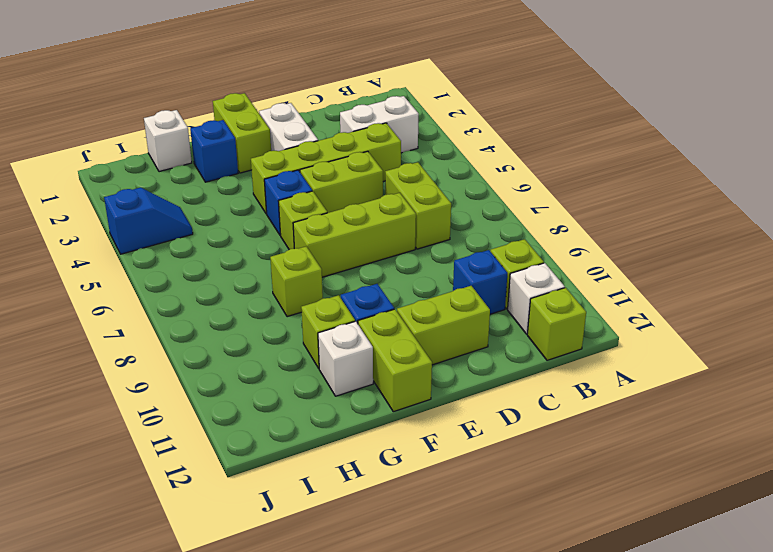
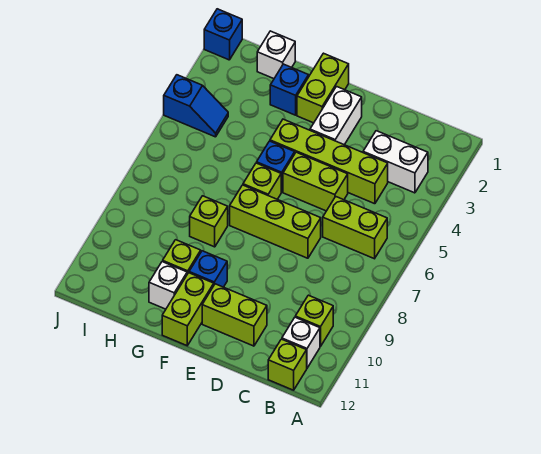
lime 1x2 brick [385,162,451,249] -> lime 1x2 brick turned to [323,197,387,259]
blue 1x1 brick [453,250,507,314] -> blue 1x1 brick moved to [204,9,242,60]

